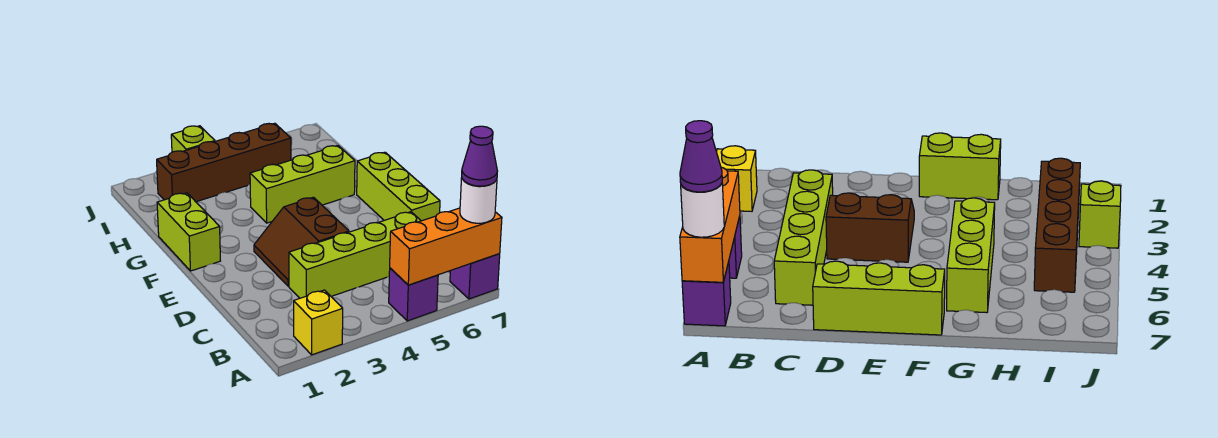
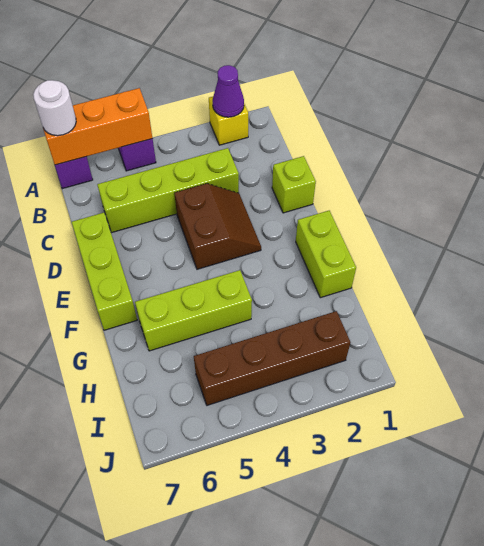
purple 1x1 cone [462,126,497,186] -> purple 1x1 cone moved to [213,65,244,117]
lime 1x1 brick [171,126,215,152] -> lime 1x1 brick moved to [272,156,316,213]

